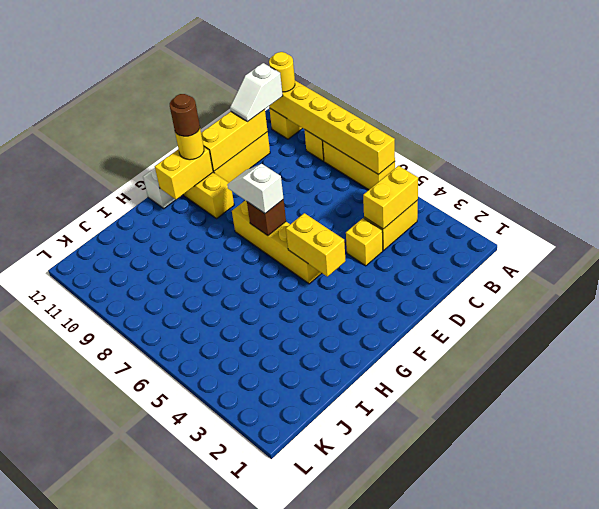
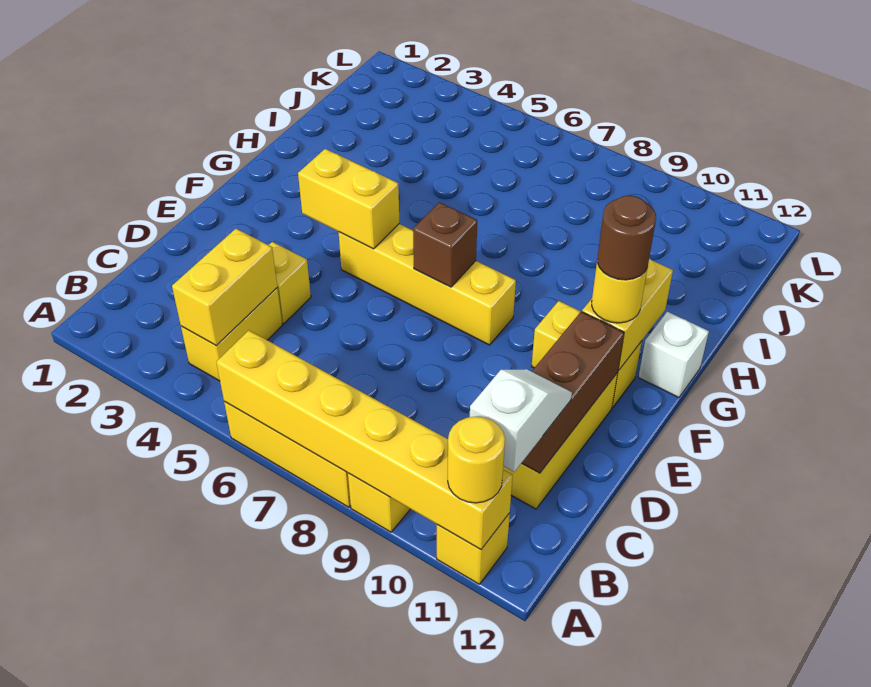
yellow 1x3 brick [201,109,268,171] -> brown 1x3 brick [522,312,624,473]
white 1x2 slope [227,164,284,213] -> none

